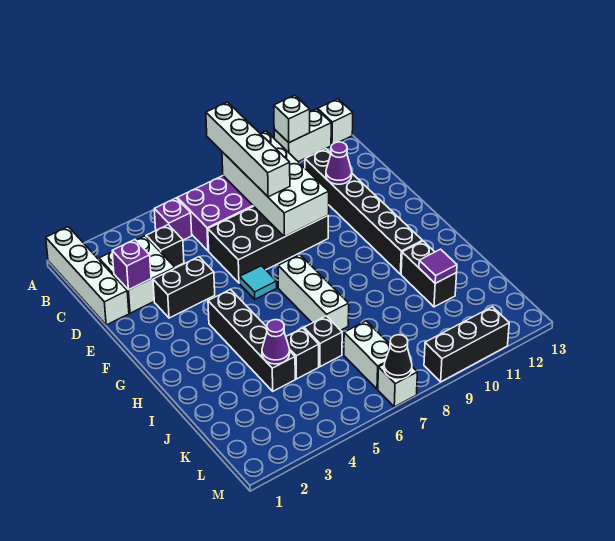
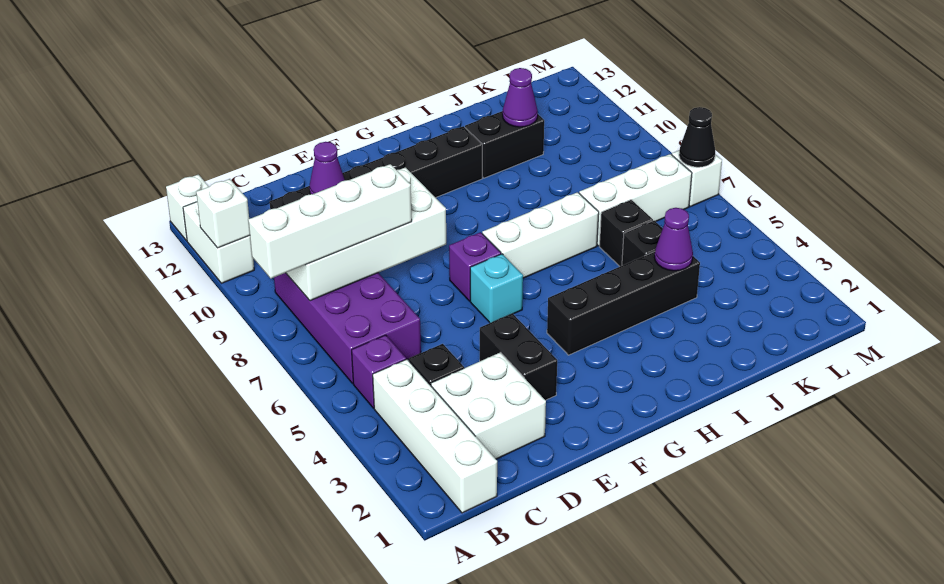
white 1x4 brick [46,227,129,325] -> white 1x4 brick turned to [373,359,497,513]
purple 1x1 brick [112,240,151,290] -> purple 1x1 brick moved to [449,232,501,301]
black 2x4 brick [208,206,329,283] -> none
cyan 1x1 tile [240,266,277,299] -> cyan 1x1 brick [470,254,523,323]
purple 1x1 tile [419,249,457,283] -> purple 1x1 cone [503,68,538,127]
white 1x2 brick [344,321,390,389] -> white 1x3 brick [579,154,692,246]
black 1x3 brick [424,307,509,382] -> none

